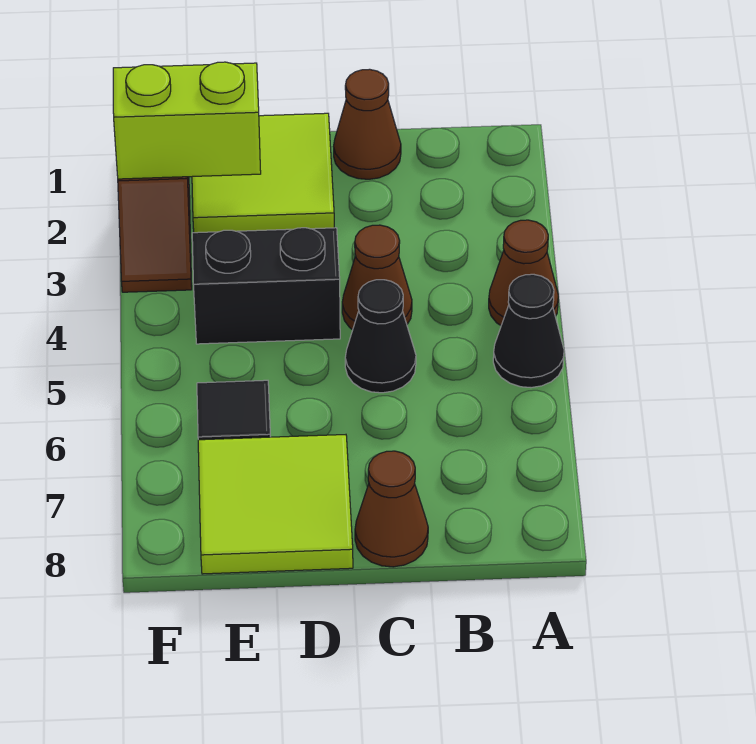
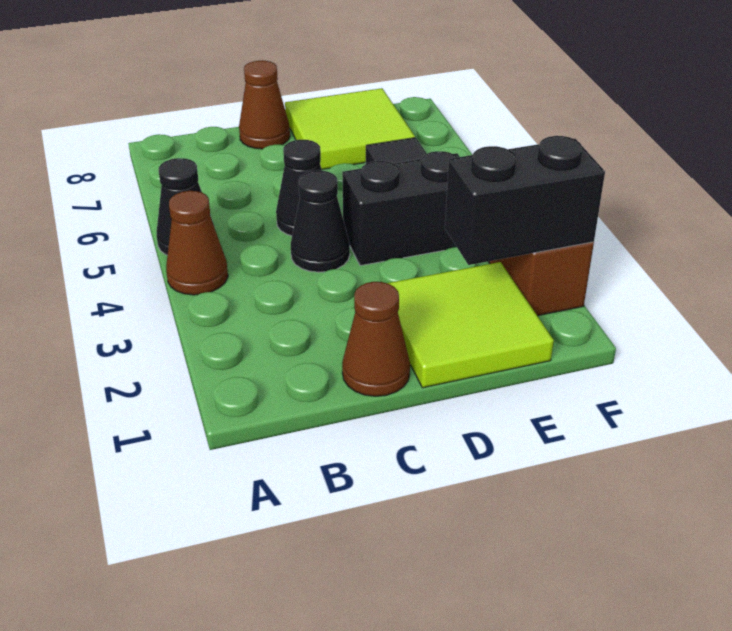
brown 1x1 cone [342,225,412,330] -> black 1x1 cone [291,170,350,272]
lime 1x2 brick [113,62,261,179] -> black 1x2 brick [445,136,605,265]

